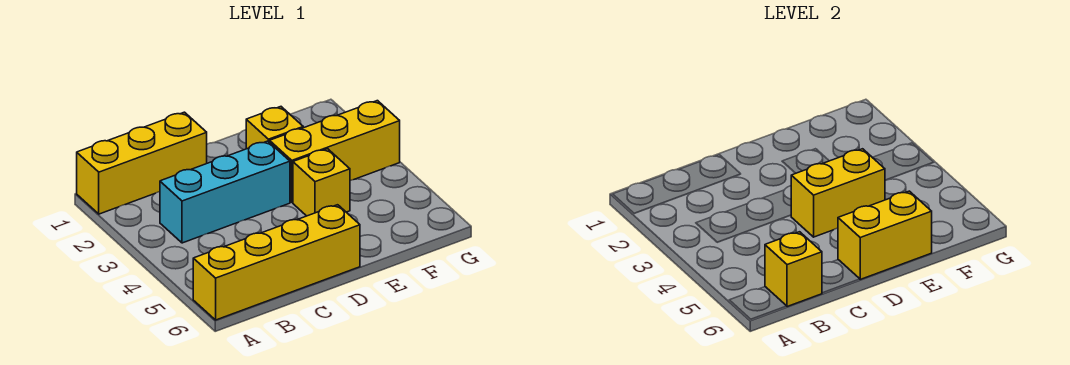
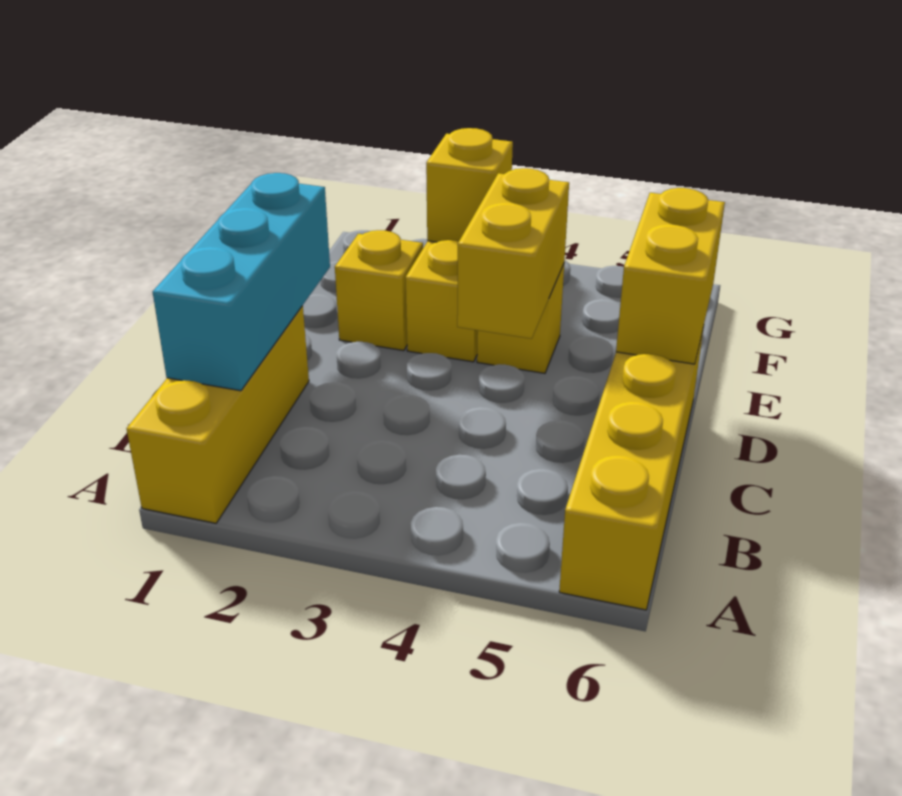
cyan 1x3 brick [160,141,290,243] -> cyan 1x3 brick moved to [153,173,330,391]
yellow 1x1 brick [765,232,822,307] -> yellow 1x1 brick moved to [426,128,513,242]

